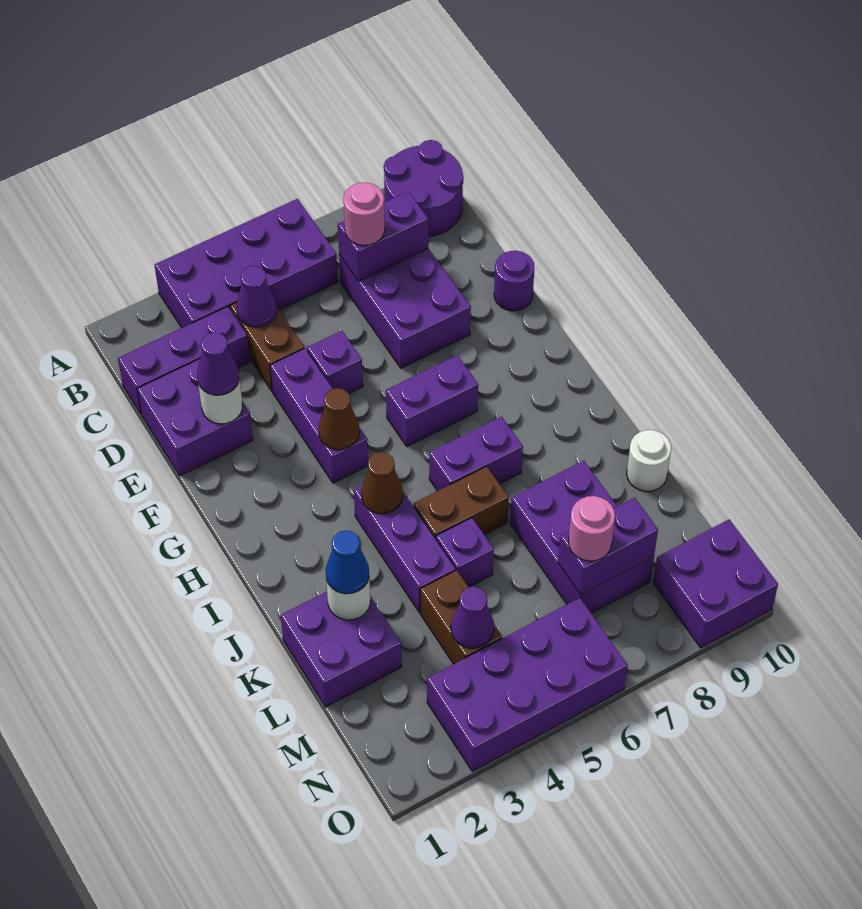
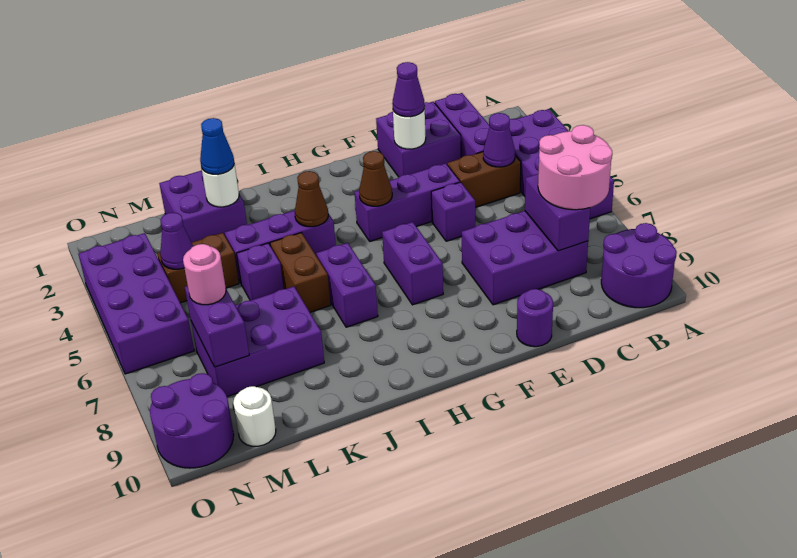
pink 1x1 round brick [344,183,385,245] -> pink 2x2 round brick [538,125,612,210]
white 1x1 round brick [627,430,671,491] -> white 1x1 round brick moved to [233,386,276,446]
purple 2x2 brick [653,520,778,648] -> purple 2x2 round brick [150,373,234,468]

